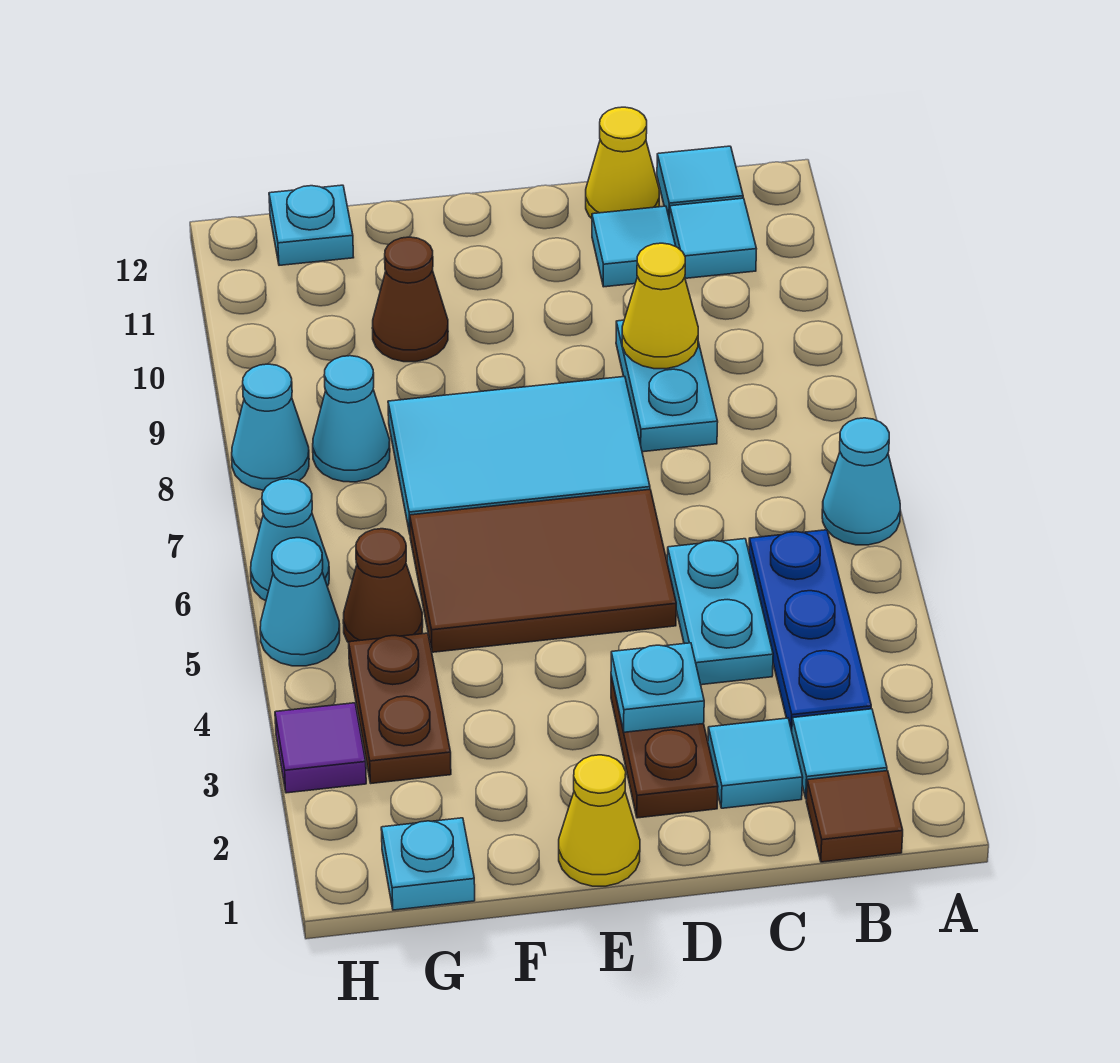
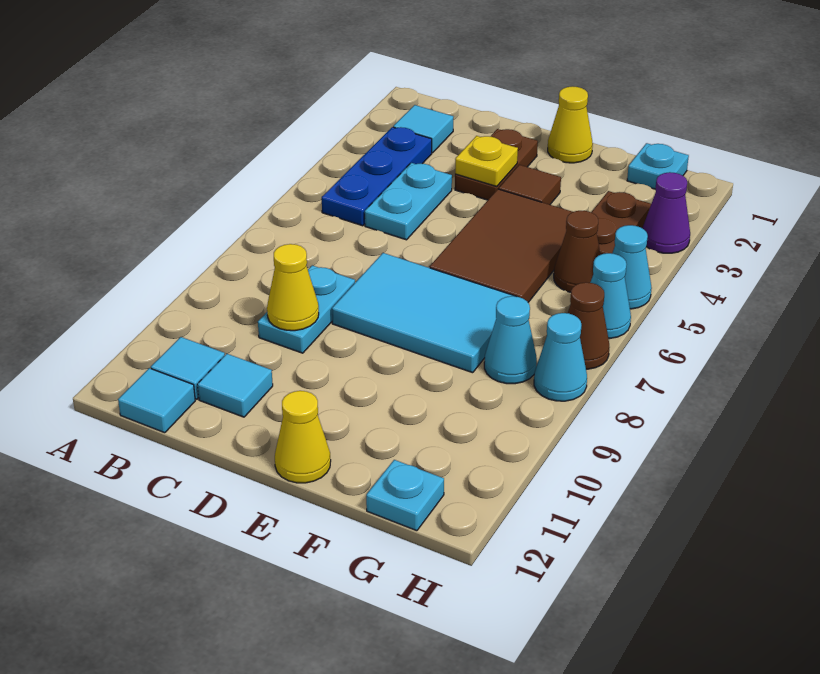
cyan 1x1 cone [822,418,900,545] -> none
brown 1x1 tile [806,771,903,862] -> brown 1x1 tile moved to [499,165,561,205]
cyan 1x1 tile [708,718,803,808] -> none
yellow 1x1 cone [586,107,659,218] -> yellow 1x1 cone moved to [275,391,331,483]
cyan 1x1 plate [611,643,704,732] -> yellow 1x1 plate [455,136,518,186]
brown 2x3 tile [410,489,676,652] -> brown 2x3 tile turned to [430,189,572,302]
brown 1x1 cone [372,237,448,362] -> brown 1x1 cone moved to [568,282,609,369]
purple 1x1 tile [275,703,366,793] -> purple 1x1 cone [642,172,690,253]

